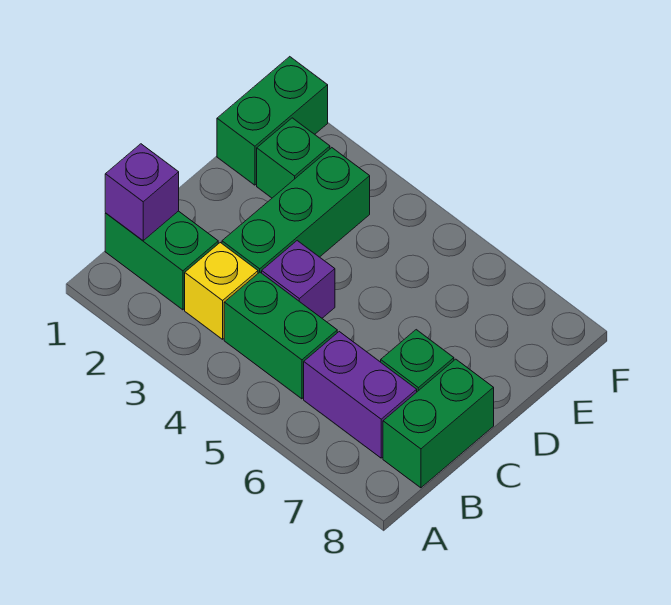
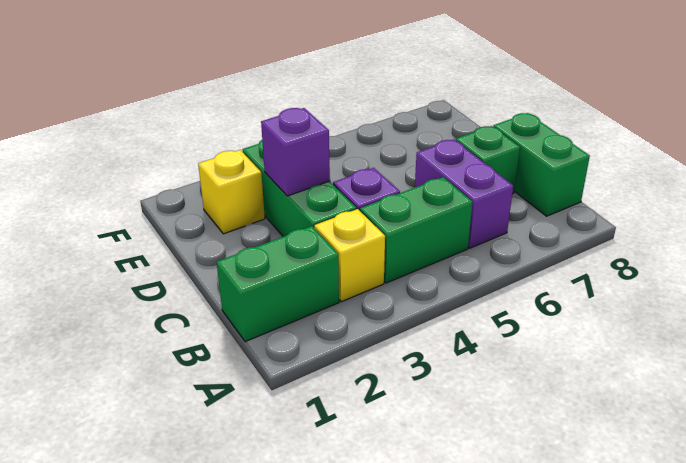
purple 1x1 brick [105,144,179,241] -> purple 1x1 brick moved to [261,108,330,196]
purple 1x2 brick [304,332,417,458] -> purple 1x2 brick turned to [415,139,513,248]
green 1x2 brick [217,57,328,185] -> none
green 1x1 brick [257,118,330,198] -> yellow 1x1 brick [198,150,265,234]

